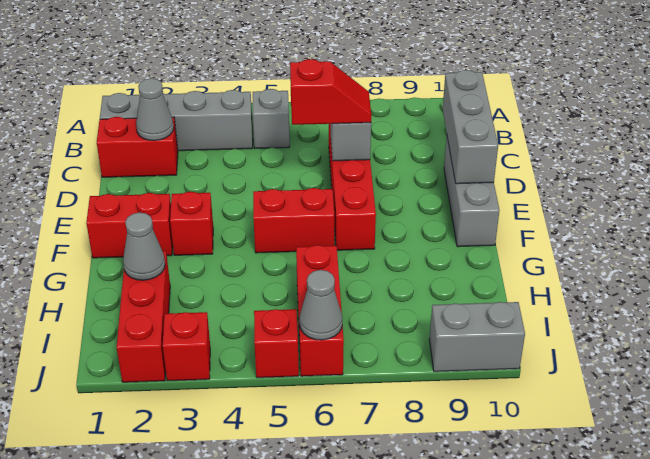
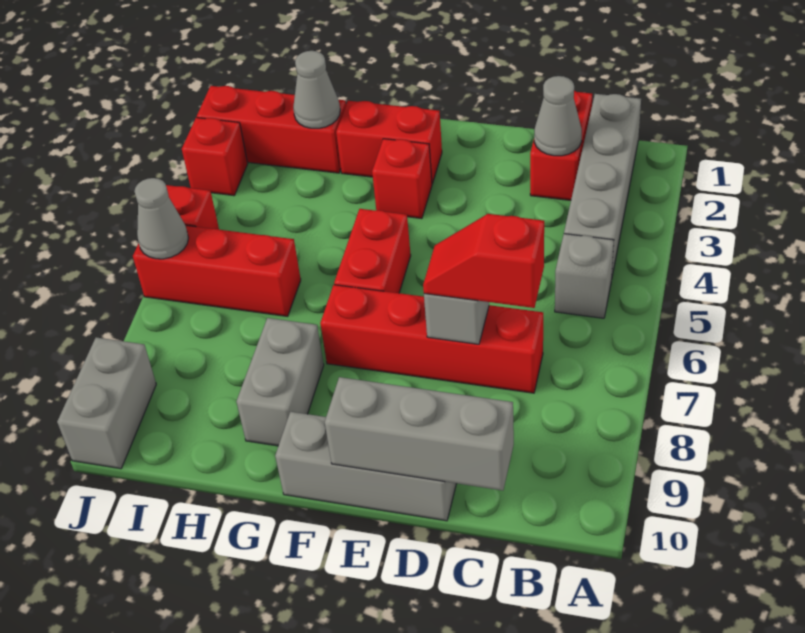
red 1x2 slope [290,59,371,125] -> red 1x2 slope turned to [423,214,544,308]
red 1x2 brick [86,193,173,258] -> red 1x2 brick turned to [336,101,442,184]
none -> grey 1x2 brick [236,318,324,446]

